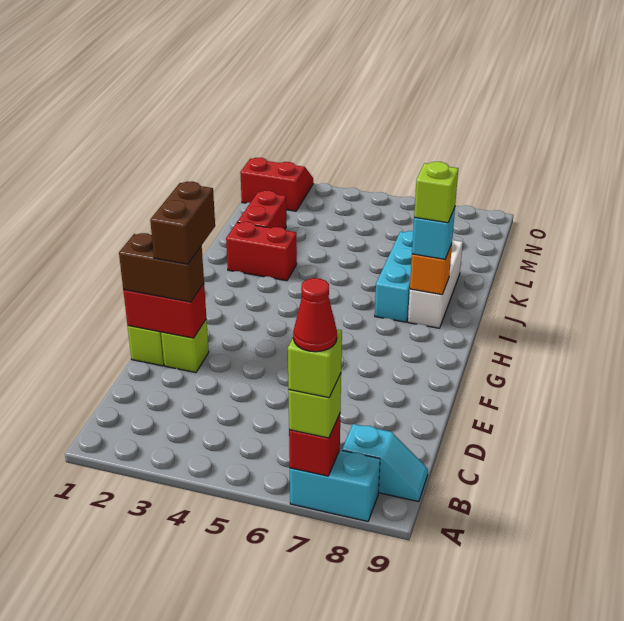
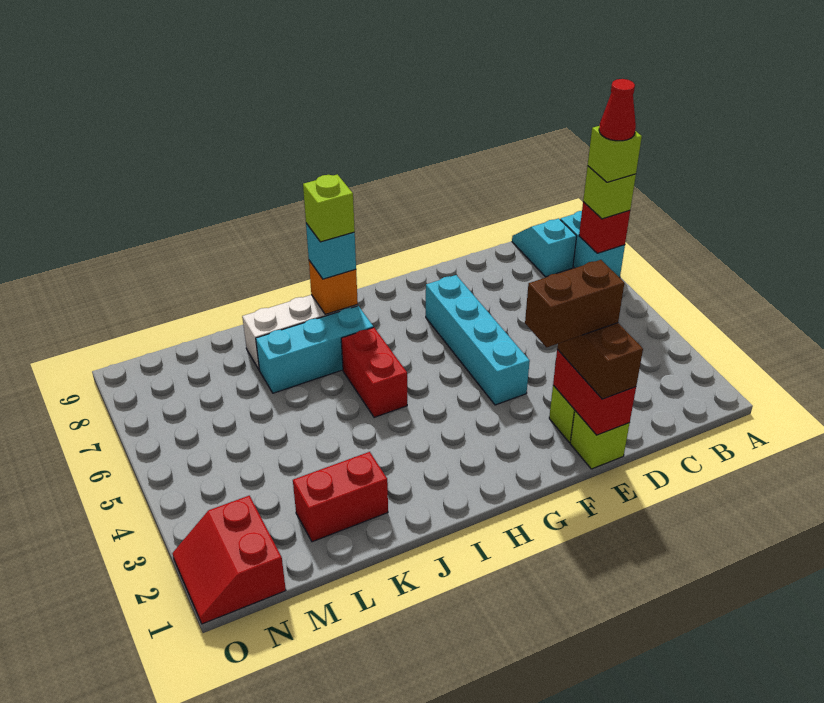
none -> cyan 1x4 brick [426,275,530,405]
red 1x2 brick [226,222,297,281] -> red 1x2 brick moved to [341,327,407,417]

